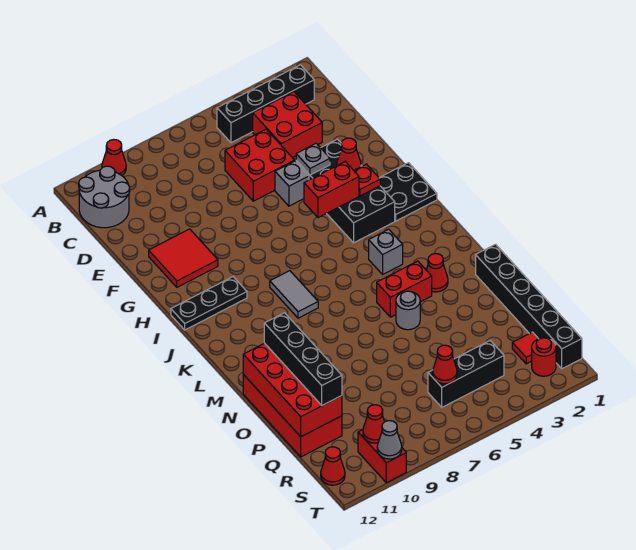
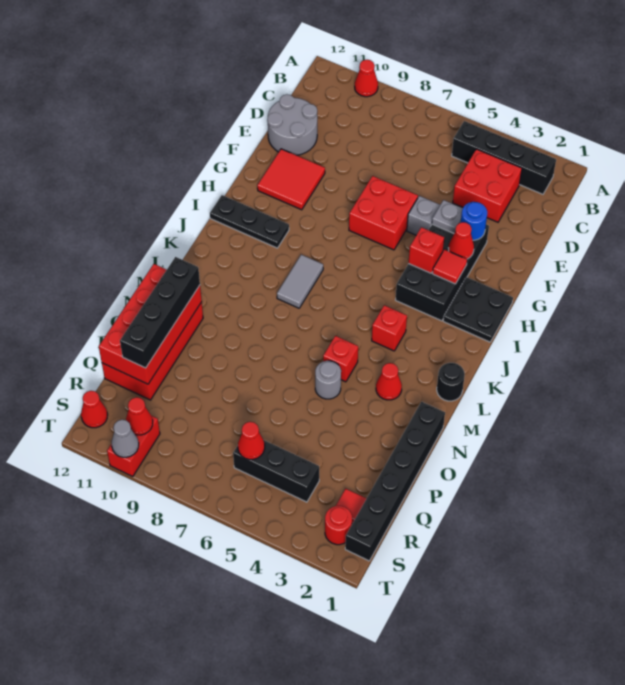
grey 2x2 round brick [79,166,130,228] -> grey 2x2 round brick moved to [267,94,317,155]
red 2x2 brick [225,129,295,201] -> red 2x2 brick moved to [349,176,418,250]
none -> blue 1x1 round brick [461,202,487,240]
red 1x1 plate [354,164,380,196] -> red 1x1 tile [433,250,467,284]
red 1x2 brick [304,162,359,218] -> red 1x1 brick [408,227,444,273]
grey 1x1 brick [369,229,403,274] -> red 1x1 brick [372,305,407,351]
none -> black 1x1 round brick [437,363,465,401]
red 1x2 brick [377,261,432,317] -> red 1x1 brick [323,336,358,382]

